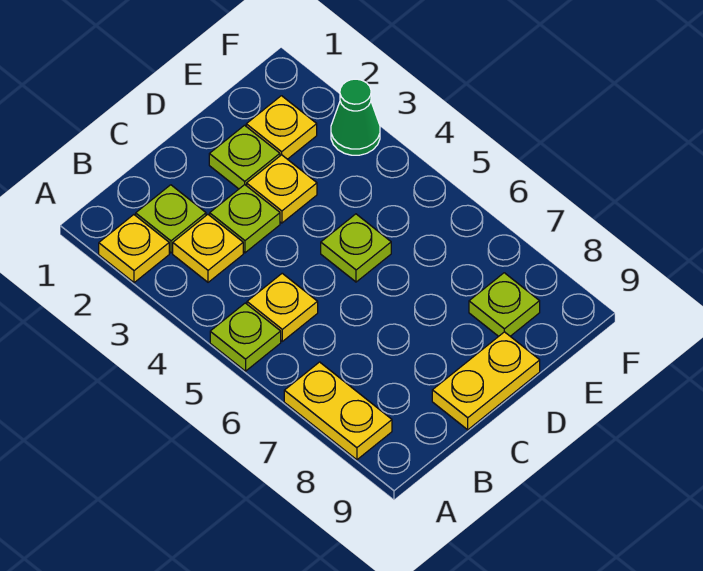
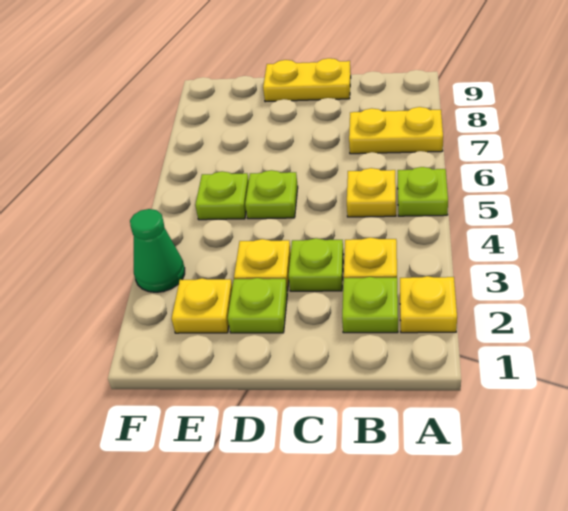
yellow 1x2 plate [284,362,392,460] -> yellow 1x2 plate turned to [349,107,443,154]
lime 1x1 plate [469,273,540,336] -> lime 1x1 plate moved to [195,171,249,220]

